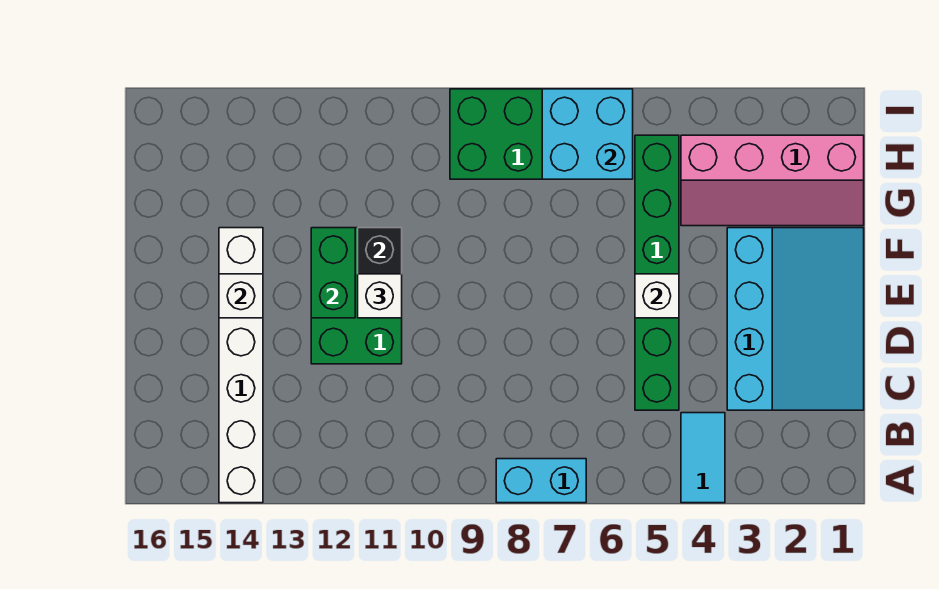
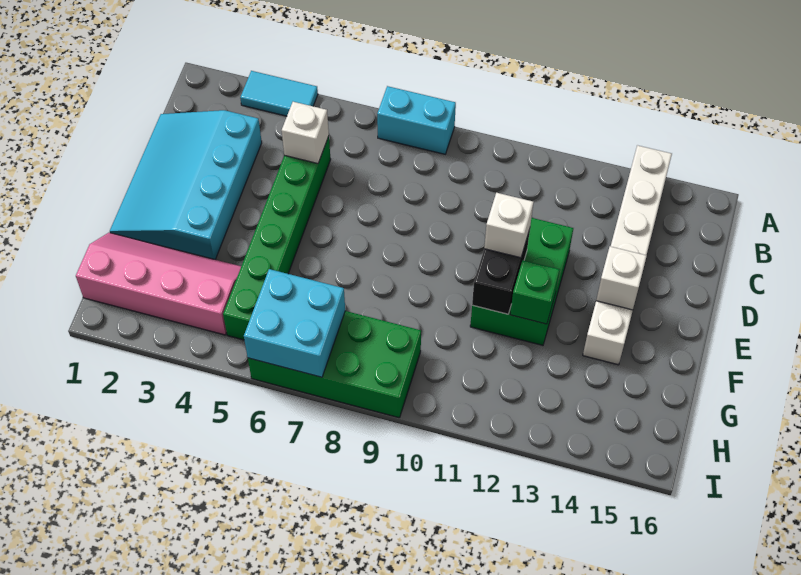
cyan 1x2 tile [681,413,725,503] -> cyan 1x2 tile turned to [240,71,318,116]
white 1x1 brick [635,274,679,318] -> white 1x1 brick moved to [282,102,329,163]
green 1x2 brick [311,228,355,318] -> green 1x1 brick [510,260,559,324]

